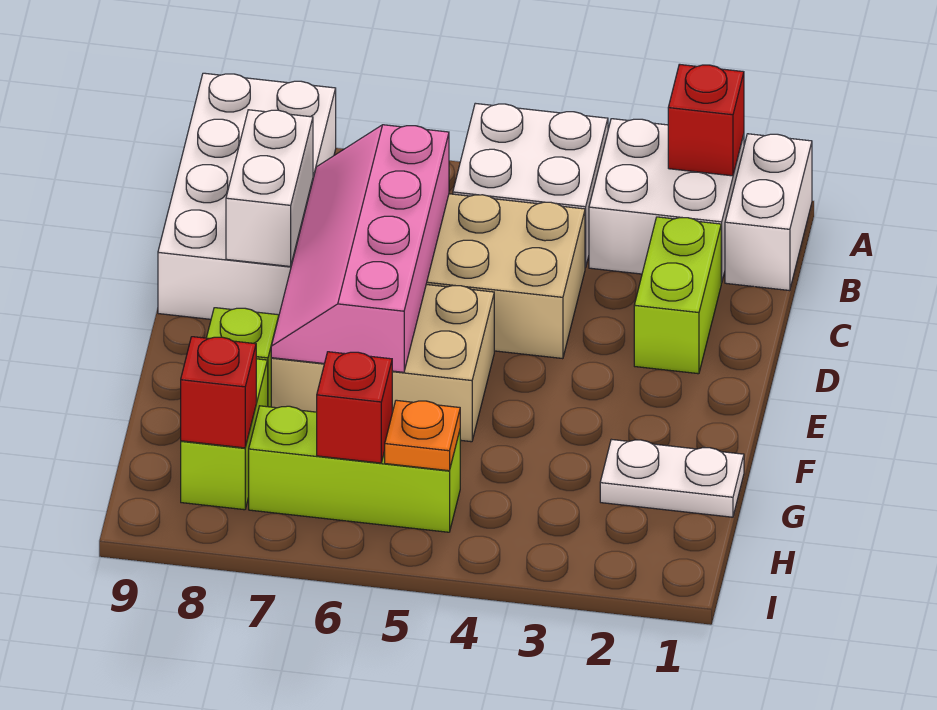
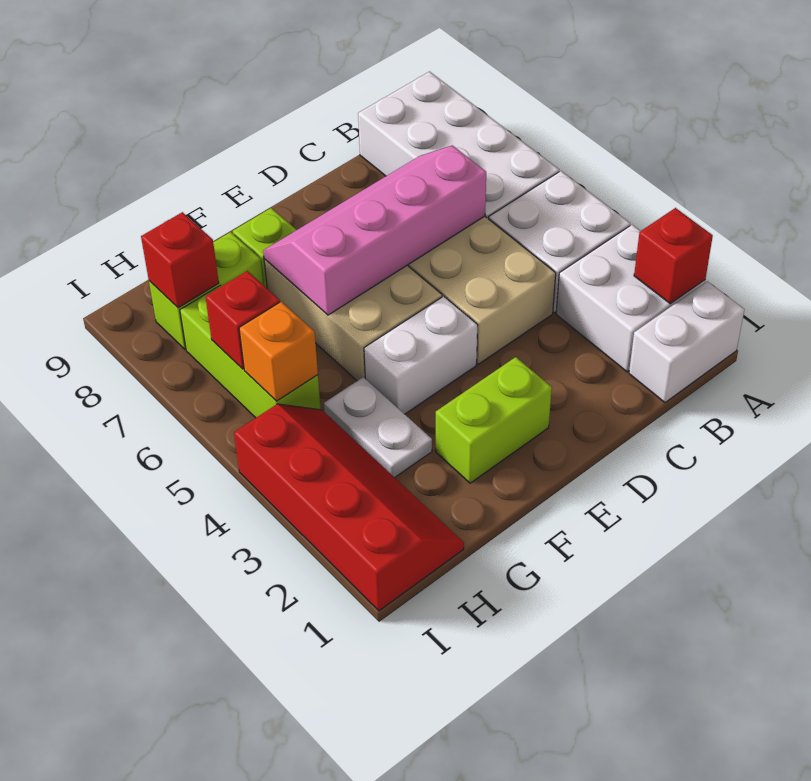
white 2x4 brick [158,73,336,319] -> white 2x4 brick turned to [358,72,559,219]
lime 1x2 brick [634,217,721,374] -> lime 1x2 brick moved to [436,357,552,483]
white 1x2 brick [226,110,313,267] -> white 1x2 brick moved to [364,296,478,414]
white 1x2 plate [600,439,744,517] -> white 1x2 plate moved to [324,377,432,477]
none -> red 2x4 slope [234,404,464,611]
orange 1x1 plate [385,400,460,471] -> orange 1x1 brick [239,302,318,401]

